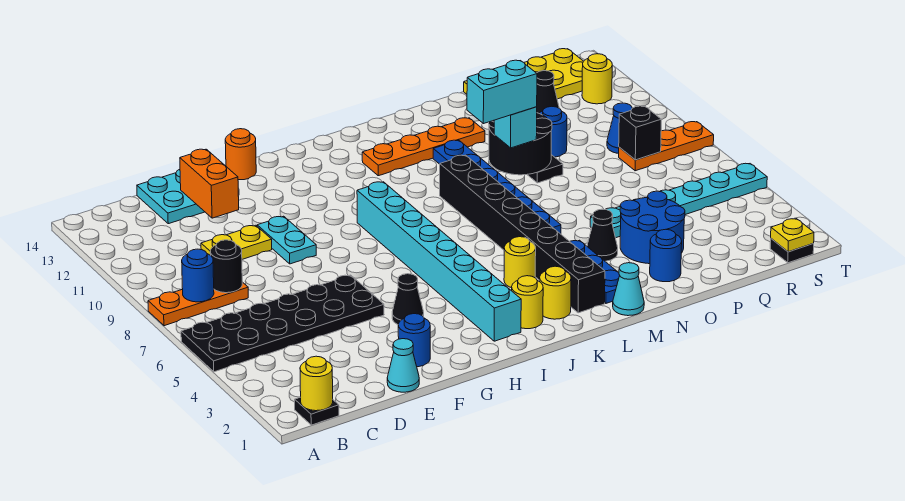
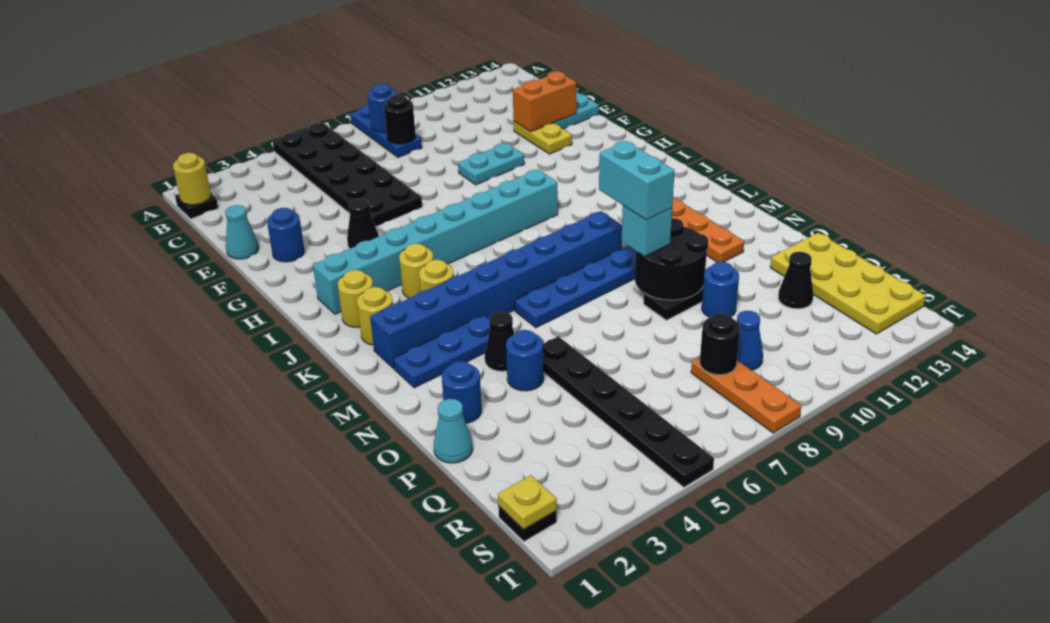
orange 1x3 plate [148,282,248,326] -> blue 1x3 plate [350,105,422,157]
yellow 1x2 plate [201,225,272,259] -> yellow 1x2 plate moved to [514,122,572,154]
orange 1x1 round brick [225,129,256,180] -> none
black 1x8 brick [440,155,605,313] -> blue 1x8 brick [370,211,622,368]
cyan 1x1 cone [613,263,644,316] -> cyan 1x1 cone moved to [434,399,473,463]
blue 2x2 round brick [620,191,685,264] -> blue 1x1 round brick [506,330,544,391]
cyan 1x6 plate [590,163,767,238] -> black 1x6 plate [543,336,714,487]
black 1x1 brick [619,106,661,160] -> black 1x1 round brick [700,313,740,375]
yellow 1x1 round brick [582,54,612,104] -> yellow 1x1 round brick moved to [399,244,433,298]

